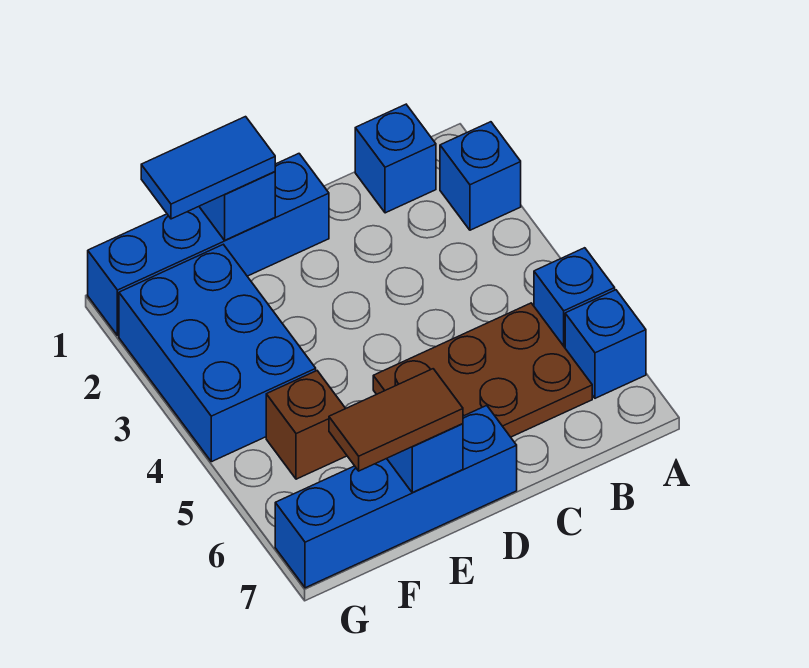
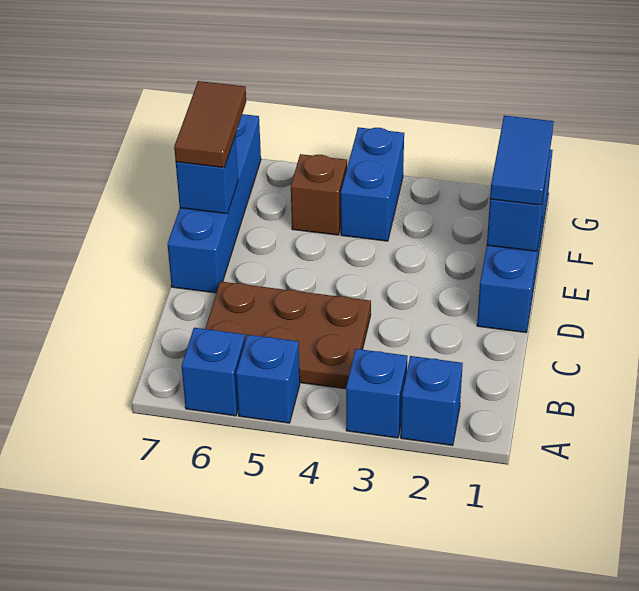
blue 1x1 brick [355,104,436,213] -> blue 1x1 brick moved to [346,349,408,438]
brown 2x3 plate [373,303,592,437] -> brown 2x3 plate turned to [205,281,371,389]
blue 2x3 brick [119,244,316,462] -> blue 1x2 brick [341,127,404,241]

